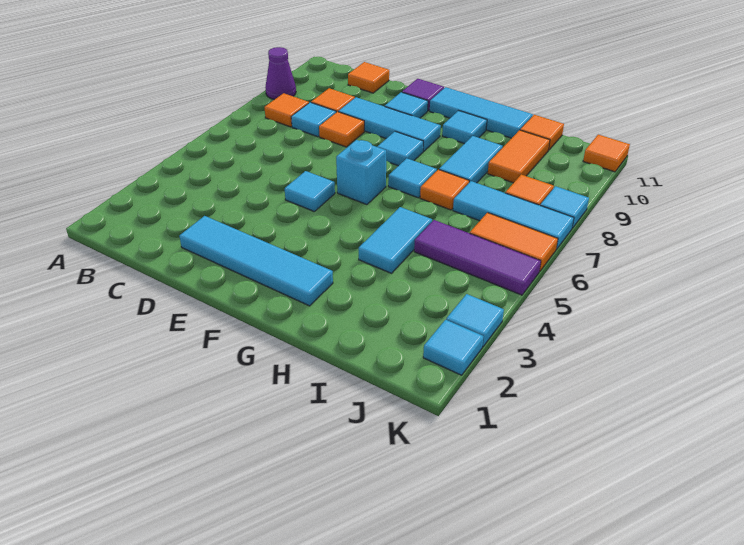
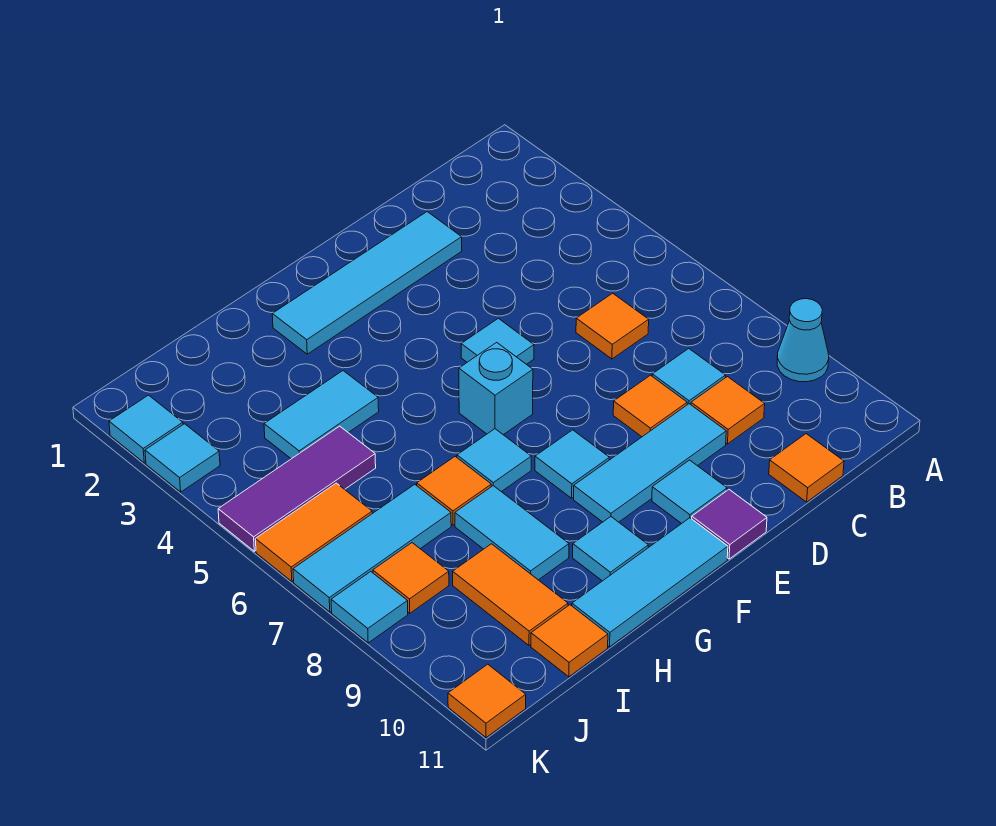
purple 1x1 cone [265,47,296,100] -> cyan 1x1 cone [777,299,829,382]
orange 1x1 tile [265,93,309,127] -> orange 1x1 tile moved to [576,293,649,359]
cyan 1x2 tile [359,207,432,273] -> cyan 1x2 tile turned to [264,371,379,459]

